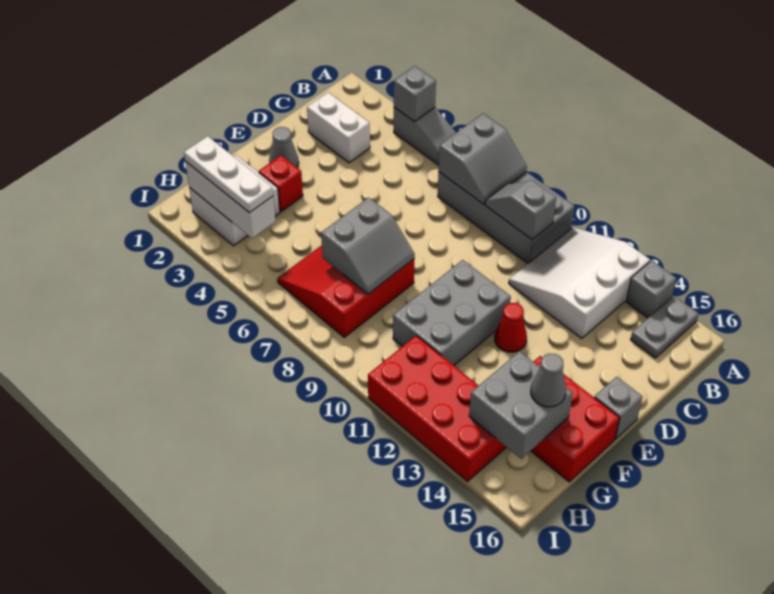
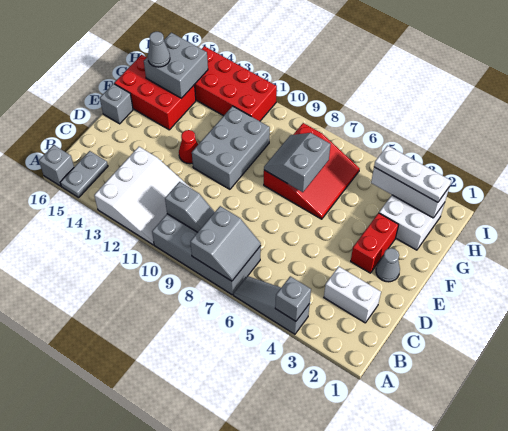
grey 2x2 slope [439,113,527,204] -> grey 2x2 slope turned to [190,206,261,281]
grey 1x1 brick [626,261,676,318] -> grey 1x1 brick moved to [39,145,74,186]
red 1x1 brick [259,156,303,212] -> red 1x2 brick [351,213,399,273]

